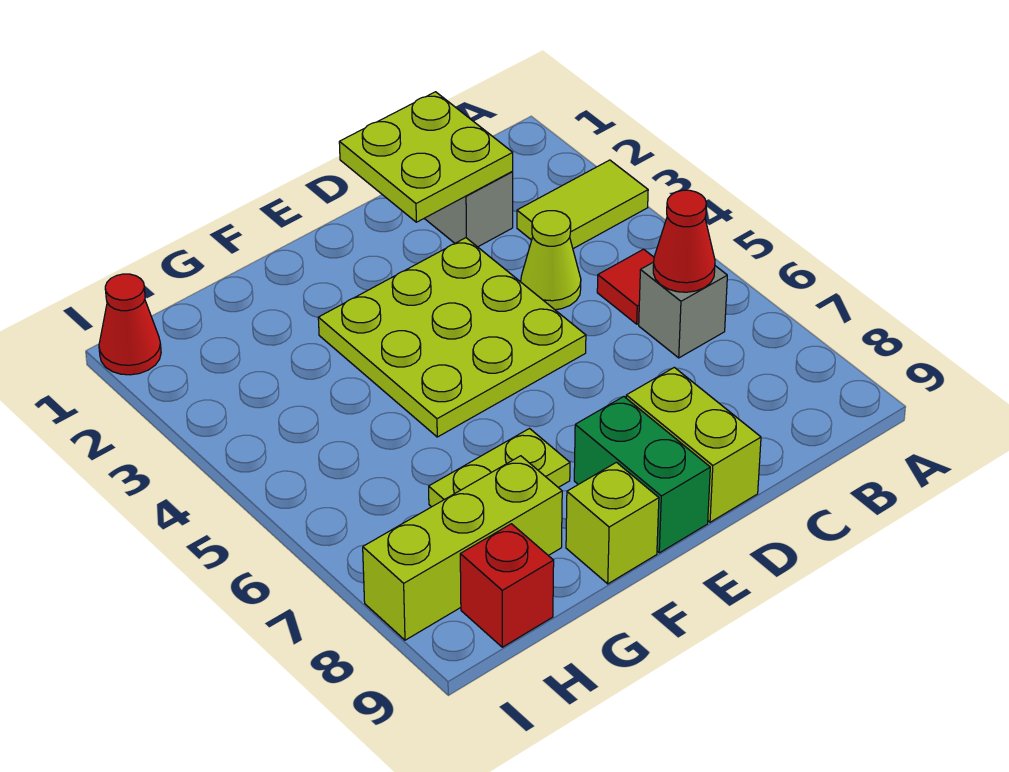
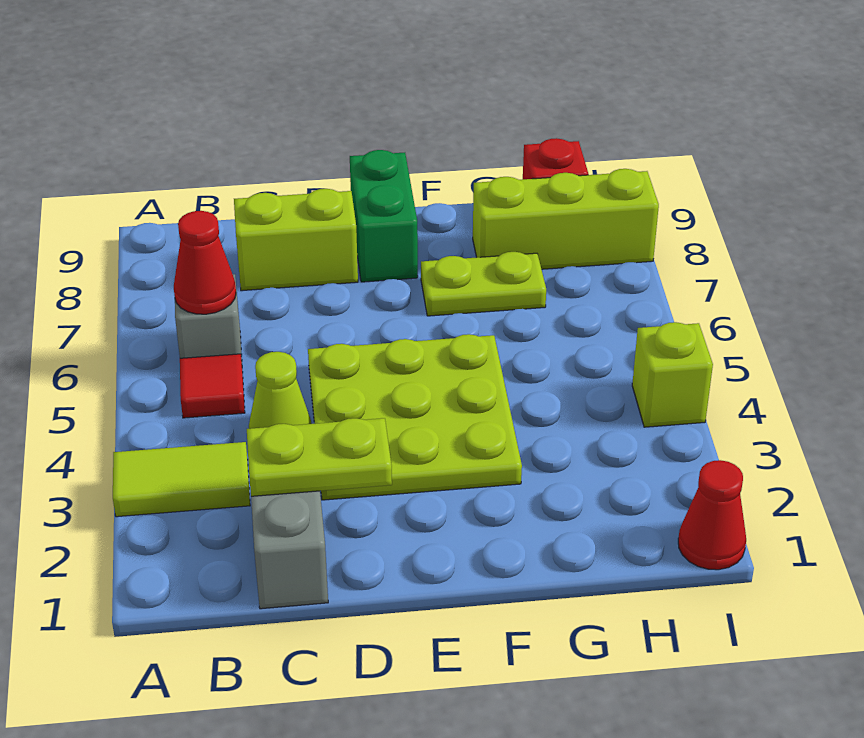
lime 2x2 plate [339,92,513,222] -> lime 1x2 plate [247,418,392,496]
lime 1x2 brick [626,367,761,522] -> lime 1x2 brick turned to [234,189,358,291]
lime 1x1 brick [566,462,659,584] -> lime 1x1 brick moved to [632,322,713,427]

